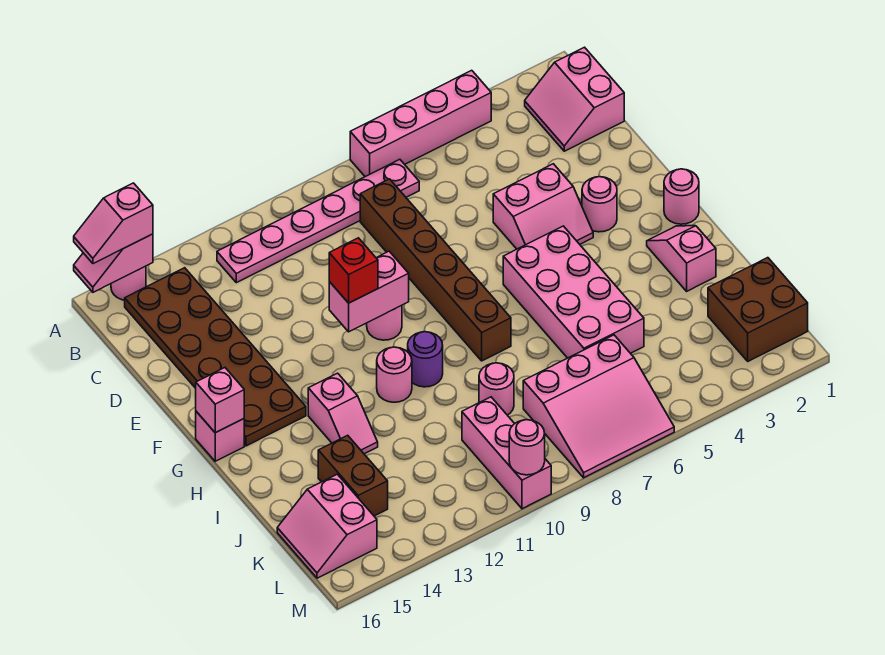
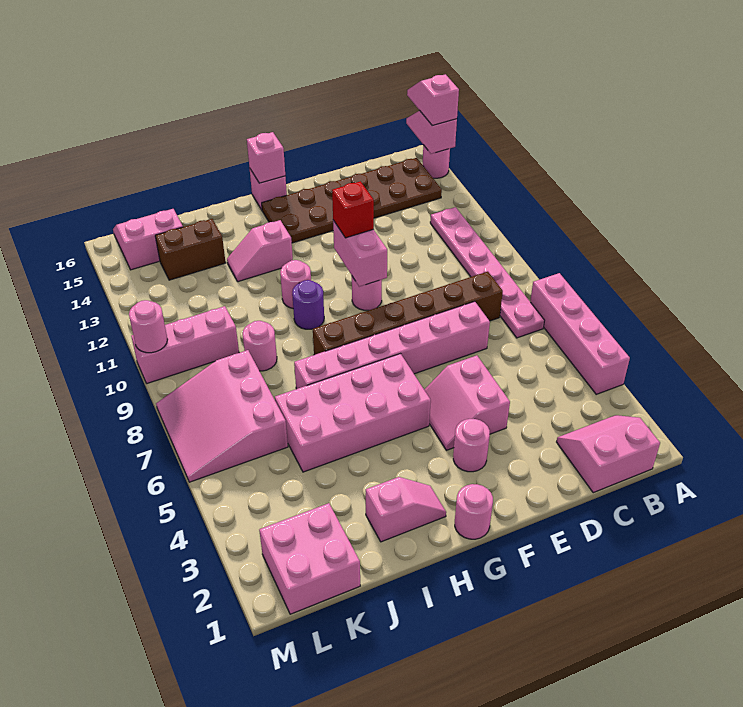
none -> pink 1x6 brick [294,301,490,389]
brown 2x2 brick [708,258,808,361] -> pink 2x2 brick [259,503,360,614]

